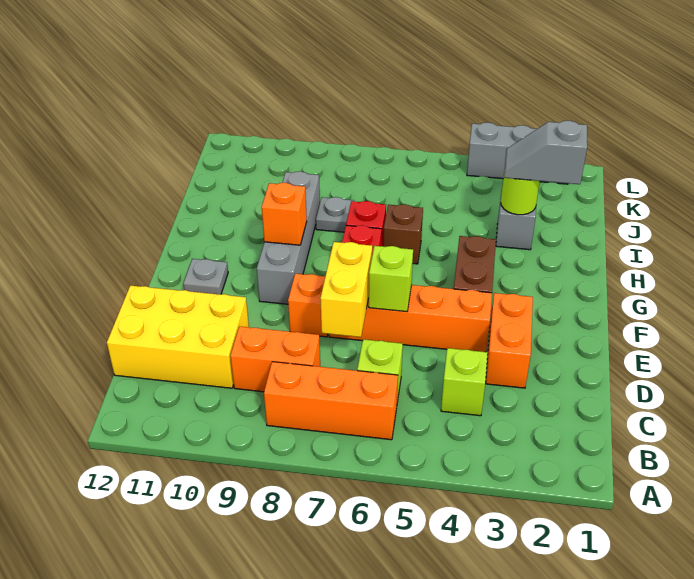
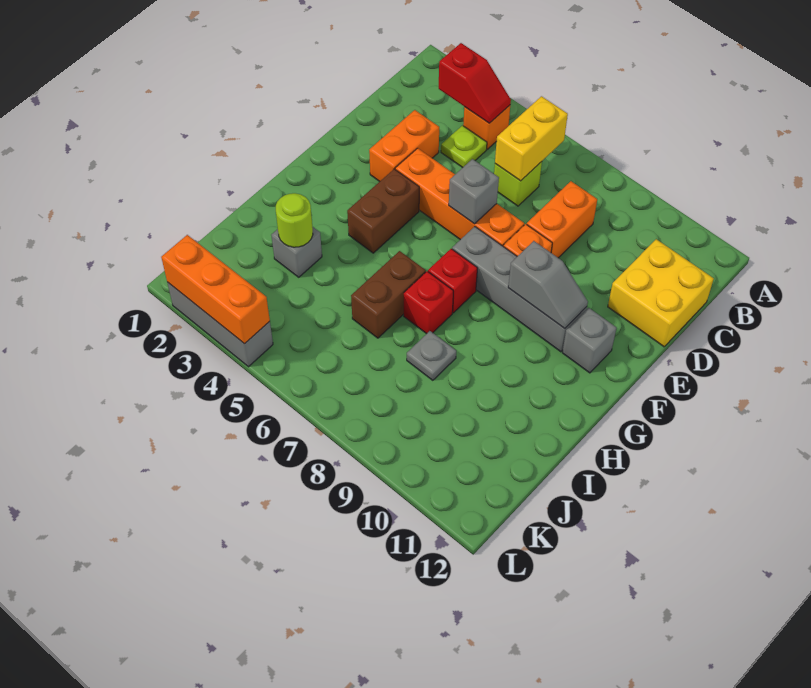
none -> red 1x2 slope [439,43,511,123]
orange 1x3 brick [264,362,398,440] -> orange 1x3 brick moved to [161,235,270,344]
lime 1x1 brick [441,348,488,416] -> lime 1x1 plate [441,126,487,168]
orange 1x2 brick [230,326,320,392] -> orange 1x2 brick turned to [527,181,597,258]
yellow 2x3 brick [107,285,249,388] -> yellow 2x2 brick [608,239,714,347]
yellow 1x2 brick [320,242,372,337] -> yellow 1x2 brick moved to [495,96,568,181]
lime 1x1 brick [369,246,413,312] -> grey 1x1 brick [449,159,499,224]
grey 1x4 brick [257,171,320,304] -> grey 1x4 brick turned to [452,227,587,352]
grey 1x1 plate [183,259,228,294] -> grey 1x1 brick [562,308,616,373]
orange 1x1 brick [262,183,307,245] -> orange 1x1 brick moved to [463,105,510,149]
brown 1x1 brick [383,204,423,264] -> brown 1x2 brick [351,251,426,338]
grey 1x2 slope [504,121,587,184] -> grey 1x2 slope moved to [508,241,588,329]

